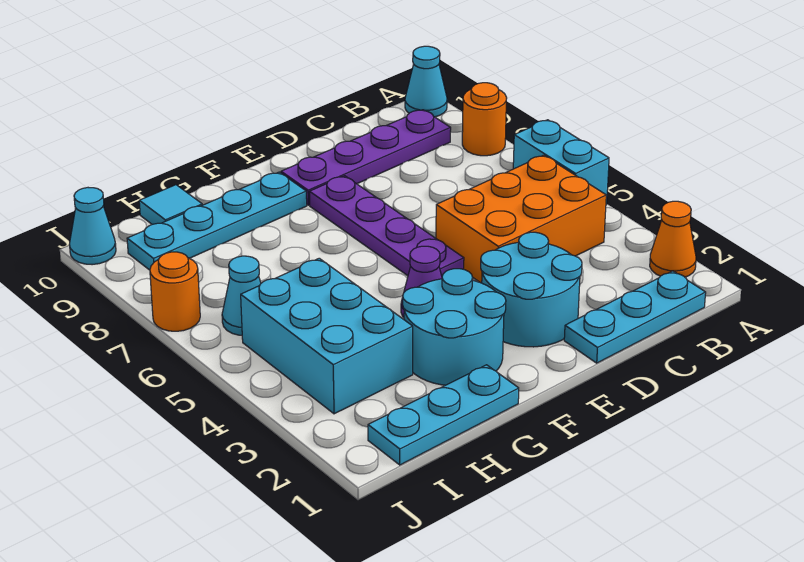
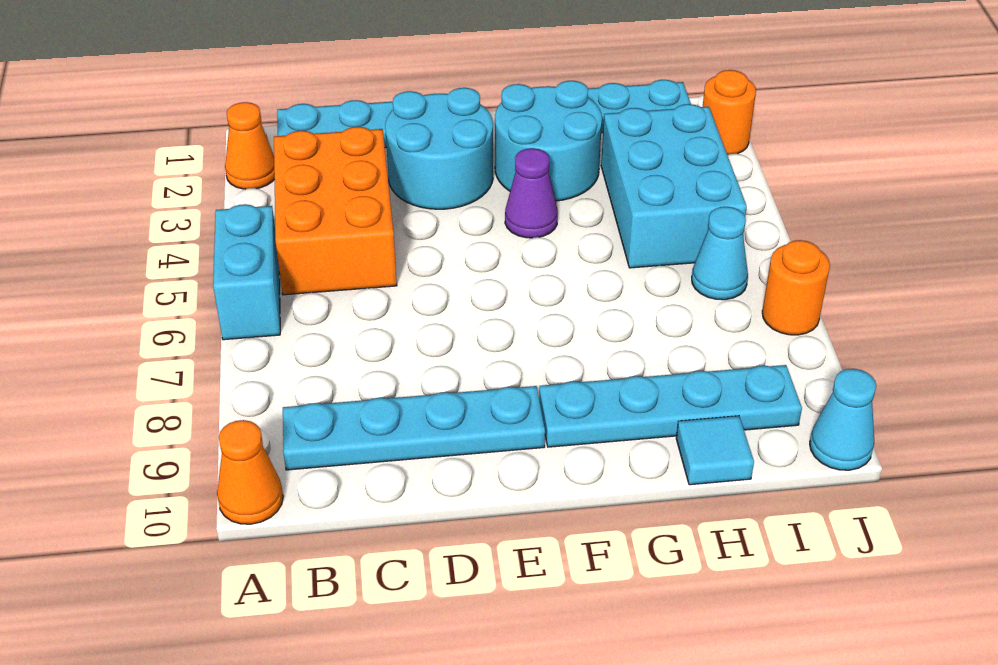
orange 1x1 round brick [462,83,507,156] -> orange 1x1 round brick moved to [703,70,756,155]
cyan 1x1 cone [405,46,447,117] -> orange 1x1 cone [217,420,283,524]
orange 2x3 brick [436,155,606,283] -> orange 2x3 brick turned to [274,127,397,295]
purple 1x4 plate [281,110,451,205] -> cyan 1x4 plate [283,386,545,470]
purple 1x4 plate [309,176,464,276] -> none

